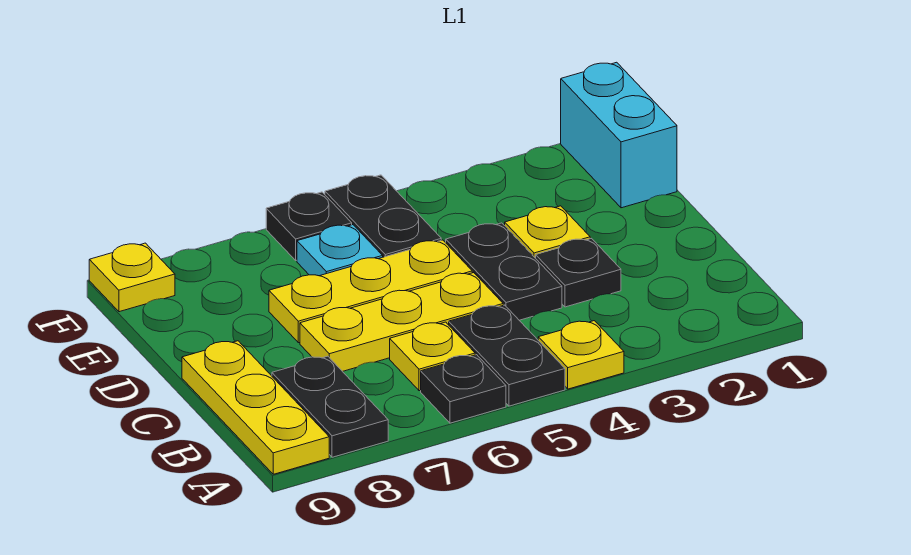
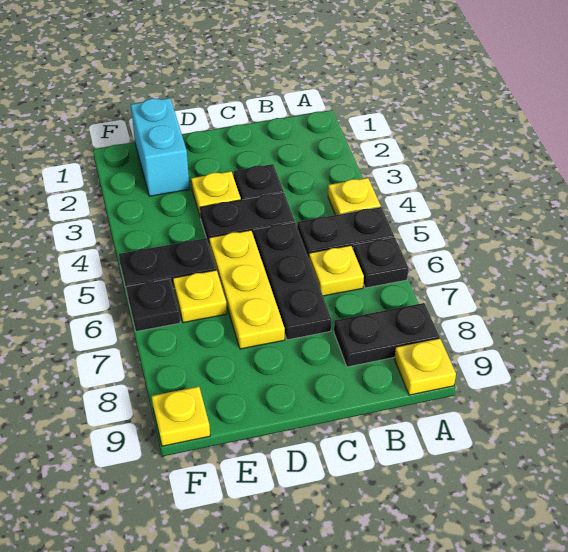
yellow 1x3 plate [182,341,329,474] -> yellow 1x1 plate [394,338,456,395]
yellow 1x3 plate [300,273,503,371] -> black 1x3 plate [254,222,332,340]
cyan 1x2 brick [561,62,677,208] -> cyan 1x2 brick turned to [131,98,190,196]
cyan 1x1 plate [297,225,383,276] -> yellow 1x1 plate [173,270,227,323]

